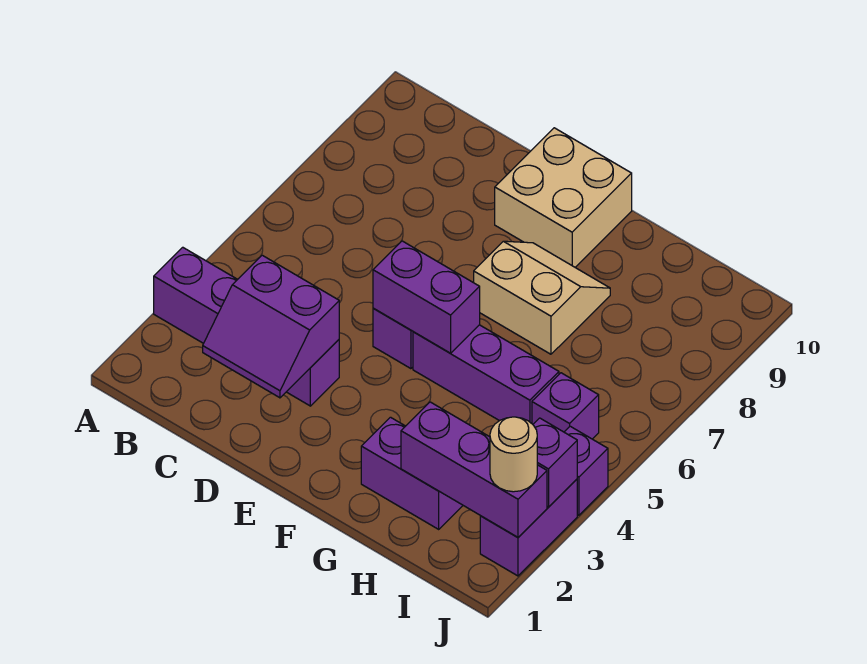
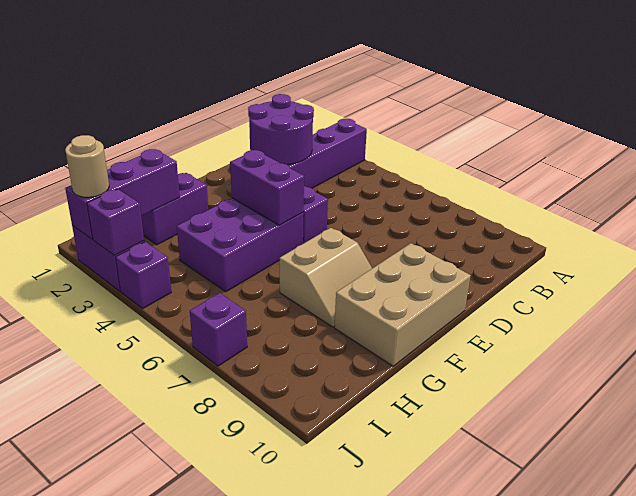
purple 2x2 slope [203,255,339,398] -> purple 2x2 round brick [248,94,314,165]
purple 1x2 brick [373,241,480,353] -> purple 1x2 brick turned to [230,150,304,225]
tan 2x2 brick [495,128,632,267] -> tan 2x3 brick [334,243,471,366]
purple 1x3 brick [413,325,559,423] -> purple 2x3 brick [177,198,304,292]
purple 1x1 brick [532,373,599,439] -> purple 1x1 brick moved to [190,293,247,366]

